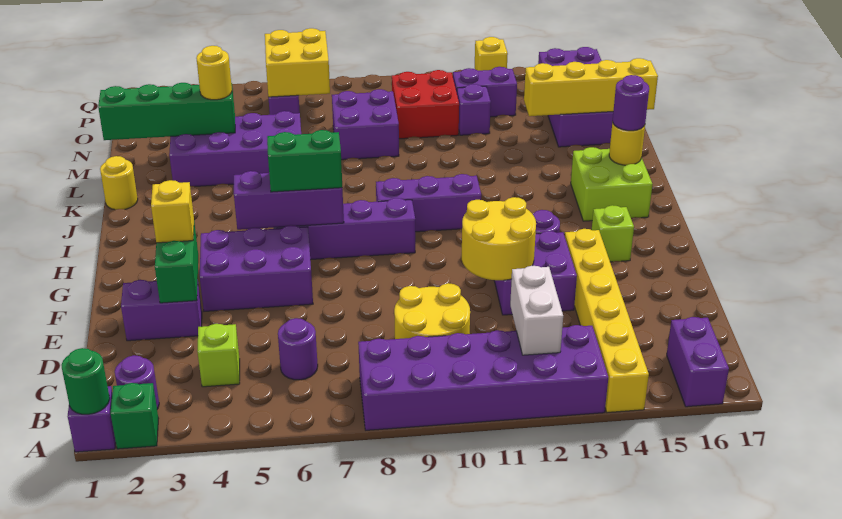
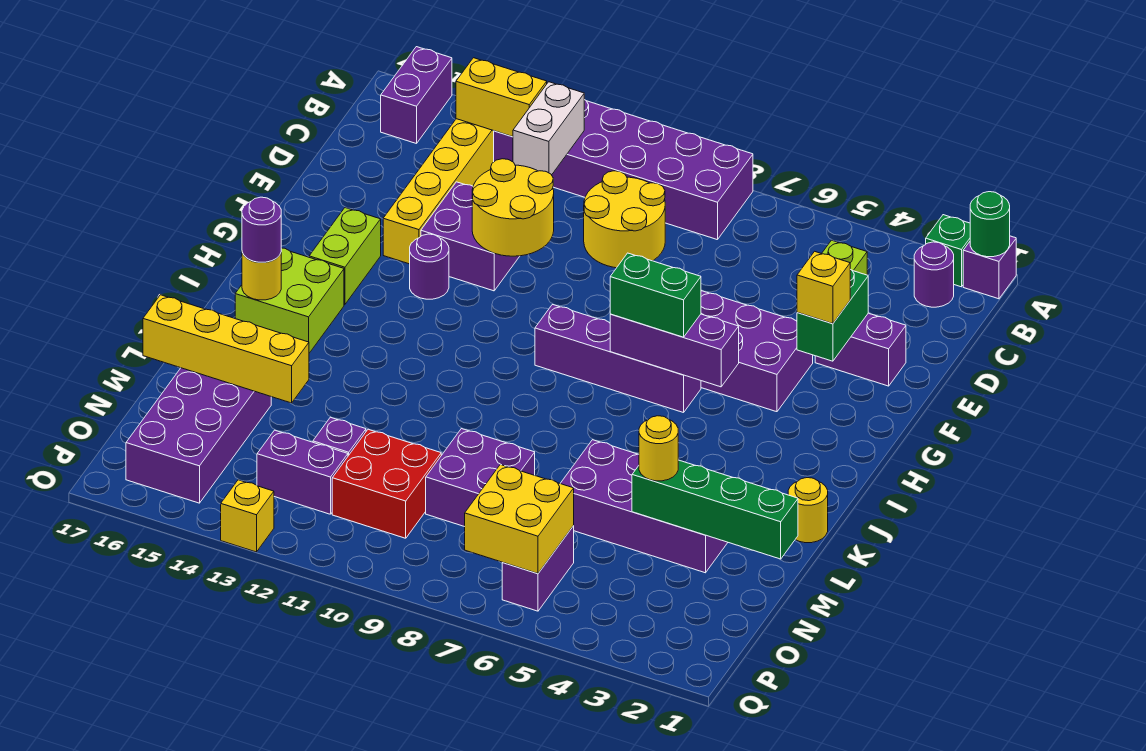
none -> yellow 1x2 brick [456,58,547,137]
purple 1x1 round brick [278,318,318,380] -> none
lime 1x1 brick [592,205,634,262] -> lime 1x2 brick [309,208,381,305]
purple 1x3 brick [376,174,481,232] -> none

